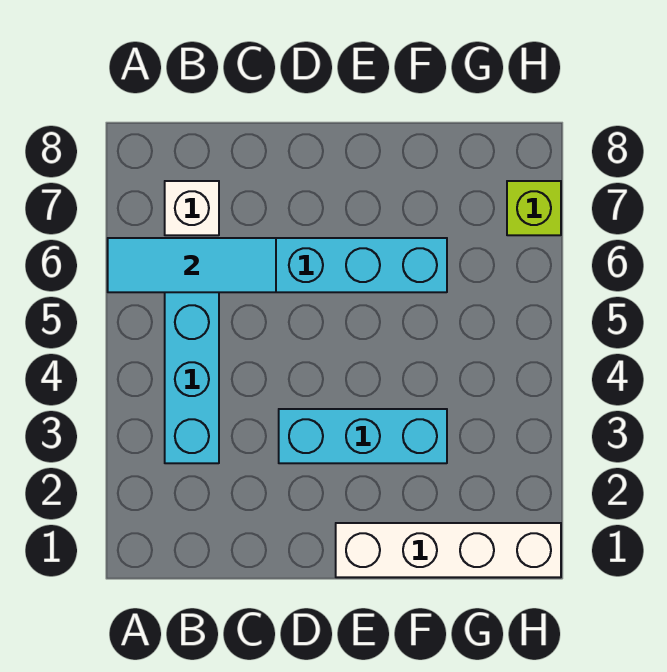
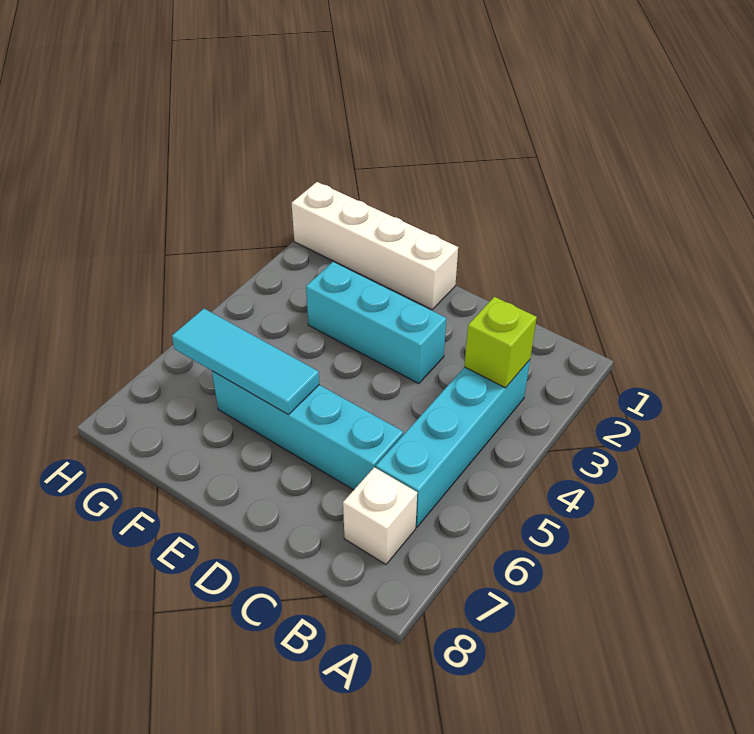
cyan 1x3 tile [108,238,276,292] -> cyan 1x3 tile moved to [172,309,319,415]
lime 1x1 brick [507,181,561,235] -> lime 1x1 brick moved to [464,297,537,388]

